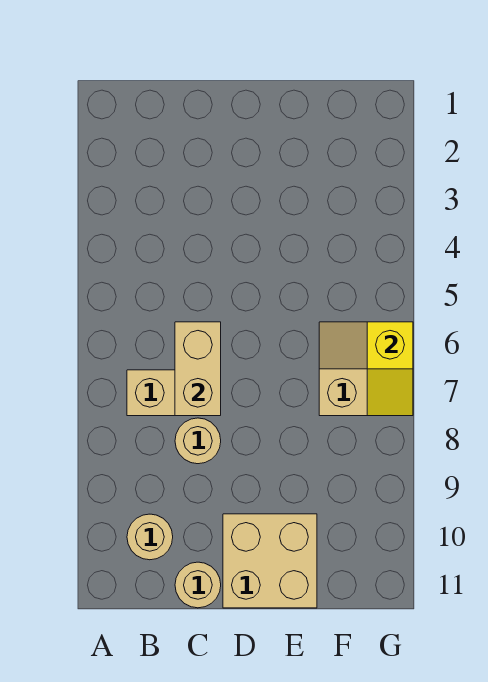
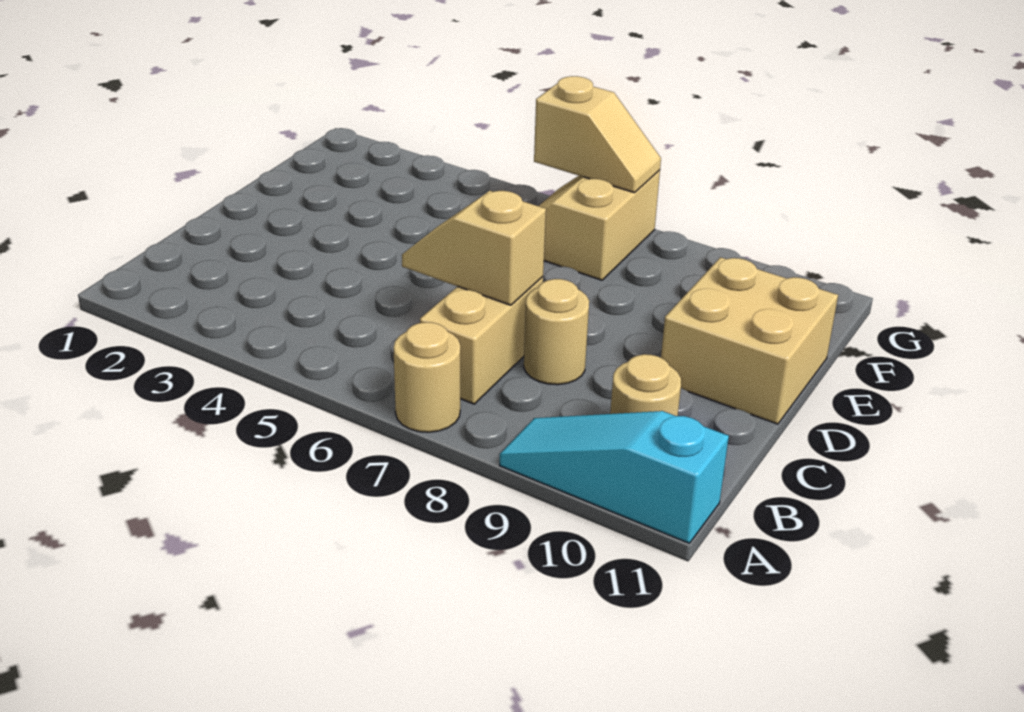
none -> cyan 1x3 slope [499,411,729,543]
tan 1x2 brick [175,322,221,416] -> tan 1x2 slope [402,191,546,305]
tan 1x1 round brick [175,562,221,608] -> tan 1x1 round brick moved to [394,322,460,432]
yellow 1x2 slope [367,322,413,416] -> tan 1x2 slope [534,76,661,193]

